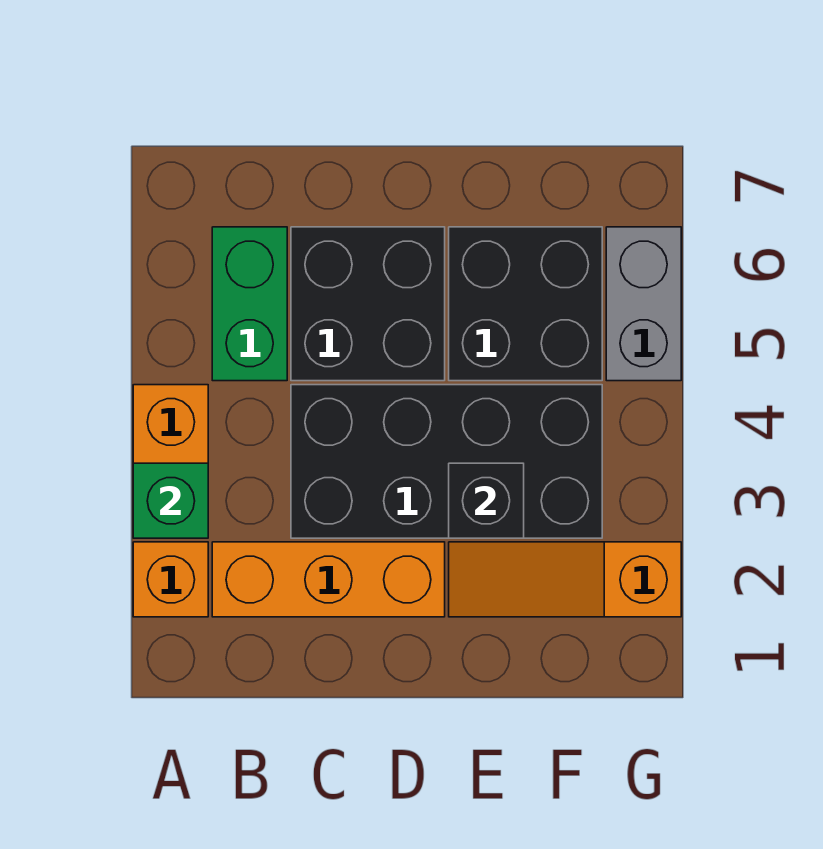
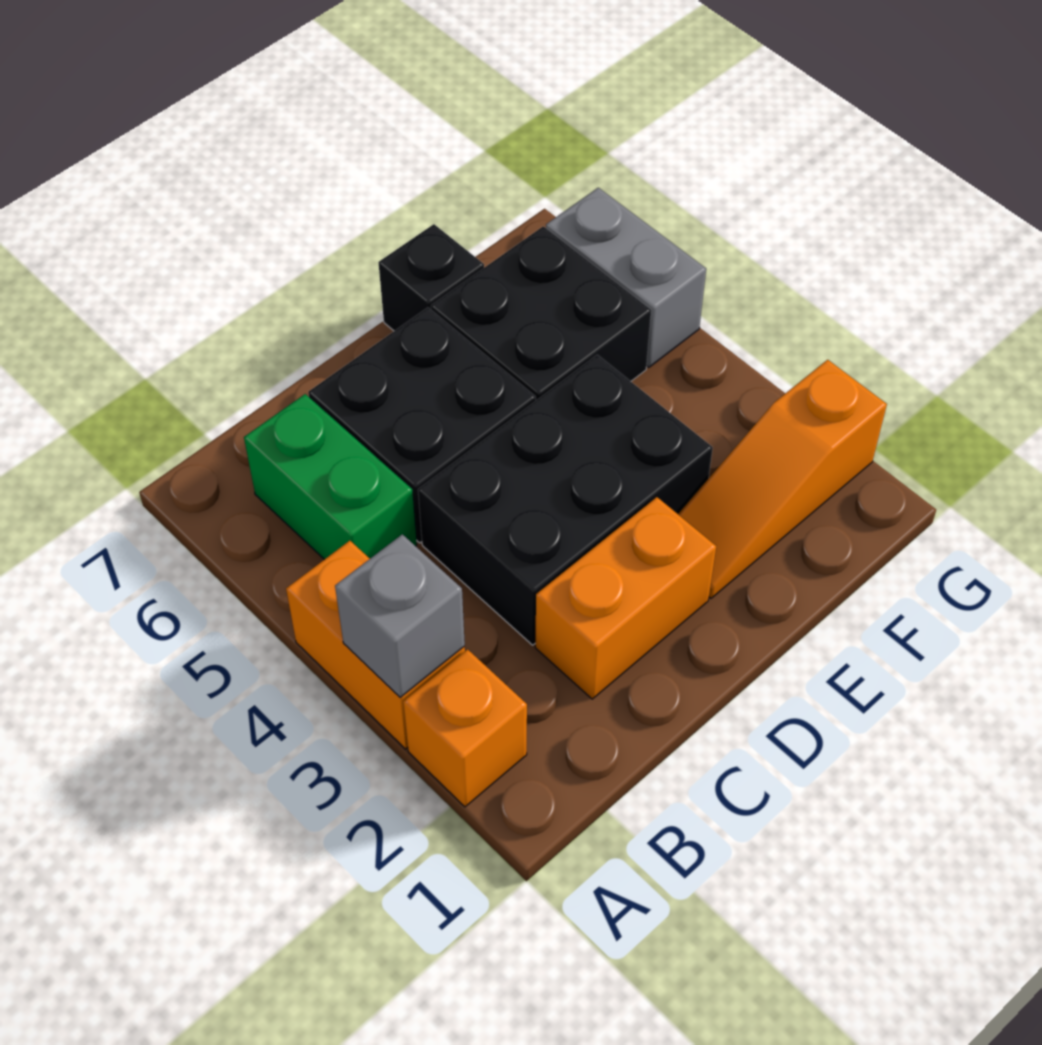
green 1x1 brick [133,463,208,538] -> grey 1x1 brick [335,534,465,697]
orange 1x3 brick [212,542,445,617] -> orange 1x2 brick [535,497,716,699]
black 2x4 brick [291,385,602,538] -> black 2x3 brick [418,355,713,645]
black 1x1 brick [449,463,524,538] -> black 1x1 brick moved to [378,224,484,331]

